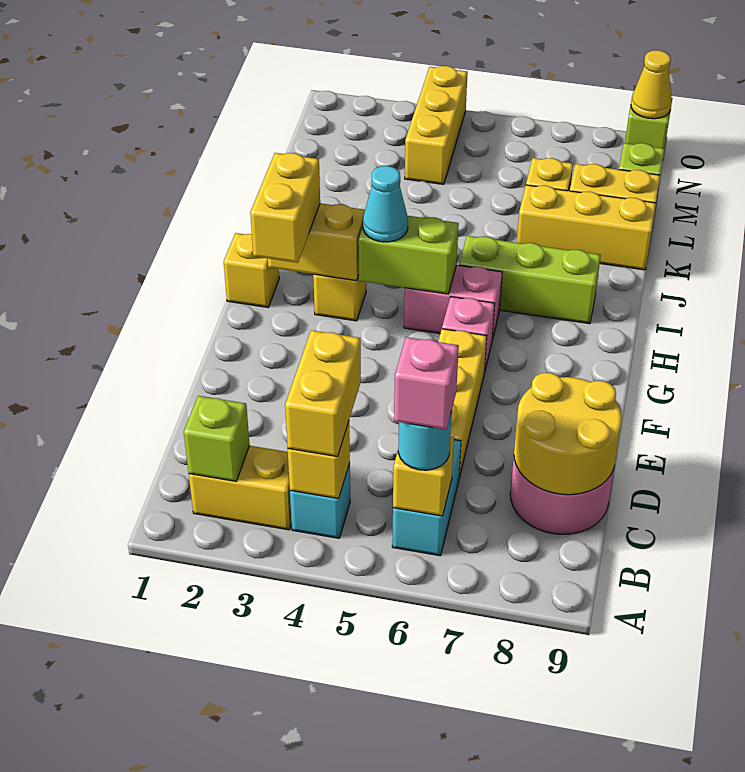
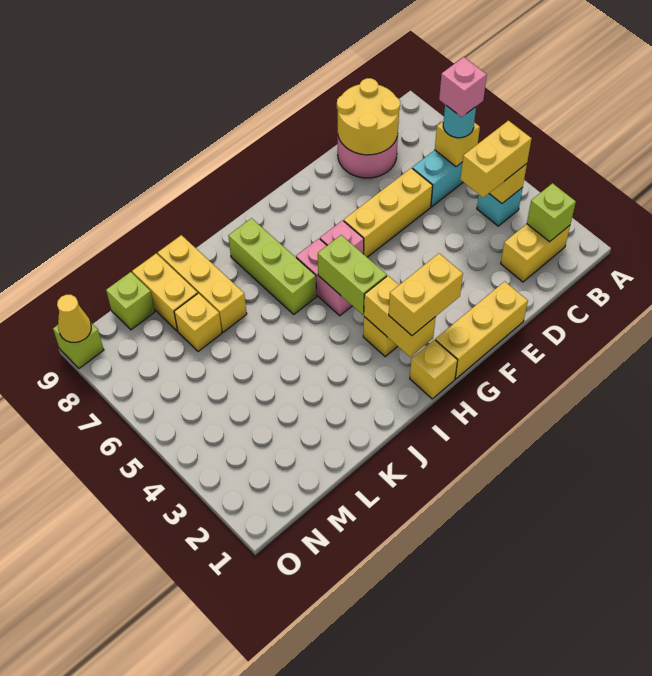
yellow 1x2 brick [189,446,292,530] -> yellow 1x2 brick turned to [501,224,570,282]
cyan 1x1 cone [363,166,408,242] -> none
yellow 1x3 brick [405,66,468,184] -> yellow 1x3 brick moved to [435,281,528,379]

